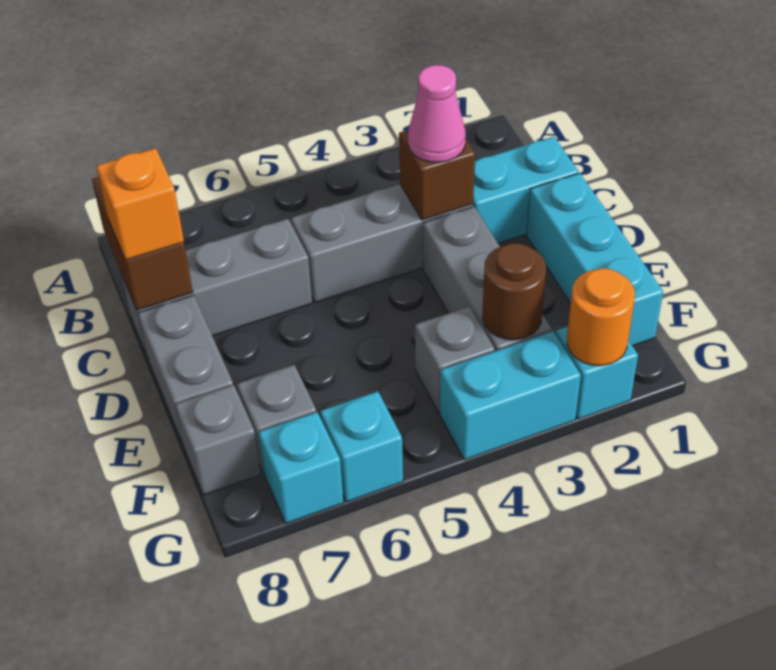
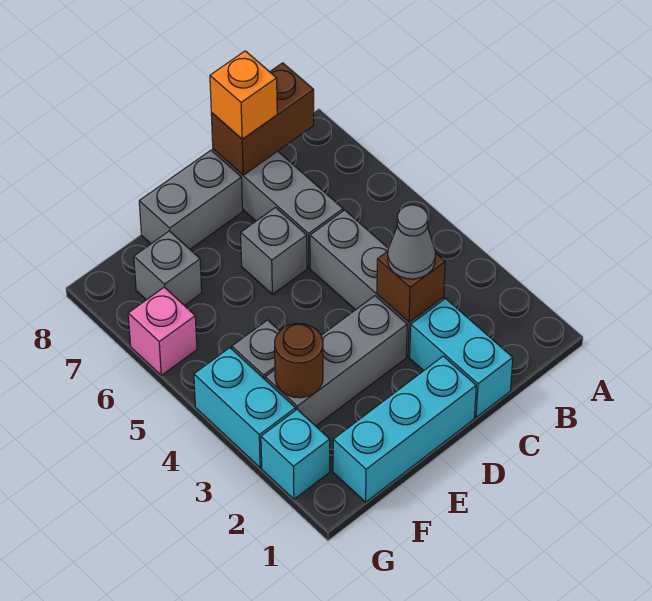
pink 1x1 cone [408,65,466,162] -> grey 1x1 cone [388,205,435,279]
grey 1x1 brick [175,385,261,495] -> grey 1x1 brick moved to [241,208,307,294]
orange 1x1 round brick [567,268,635,366] -> none
cyan 1x1 brick [320,391,403,502] -> pink 1x1 brick [128,287,197,375]
cyan 1x1 brick [259,412,343,523] -> none

